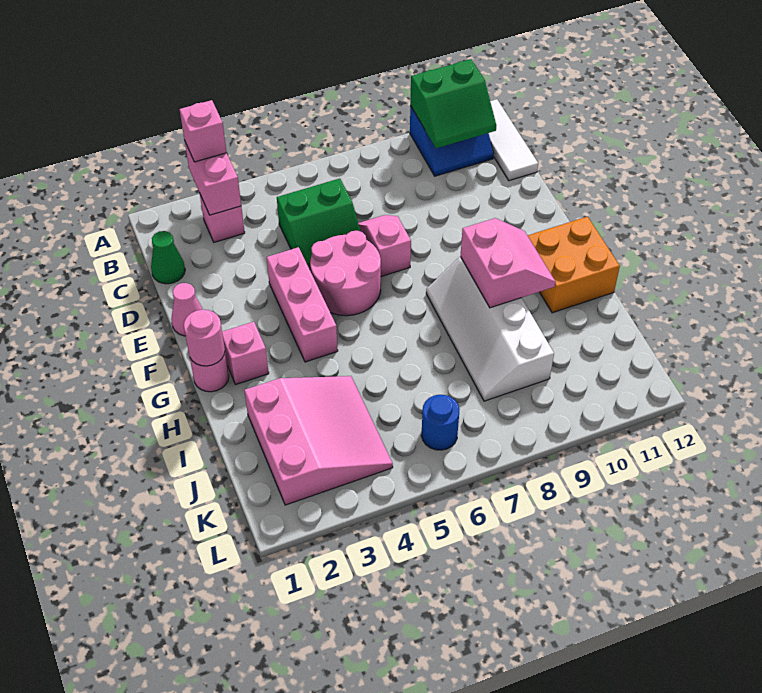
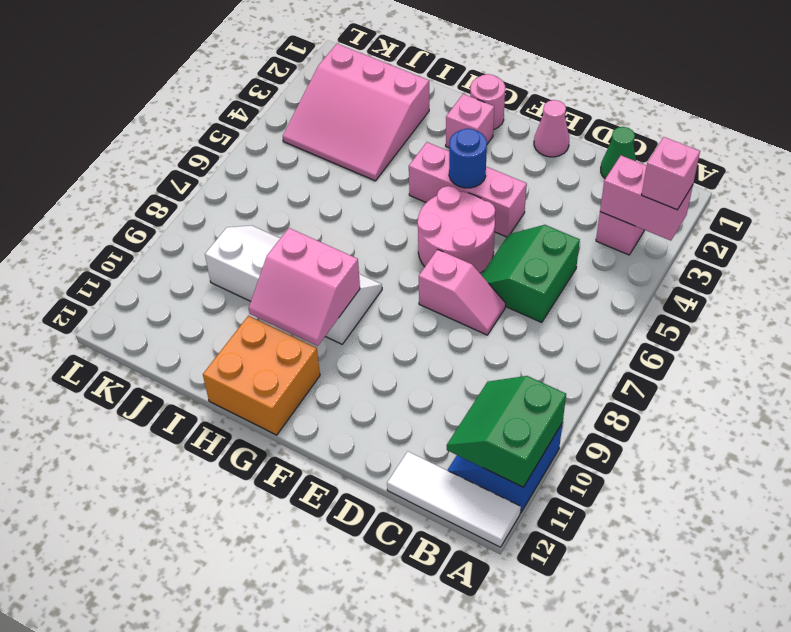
pink 1x1 round brick [184,310,225,366] -> none
blue 1x1 round brick [421,395,460,450] -> blue 1x1 round brick moved to [449,128,487,188]

